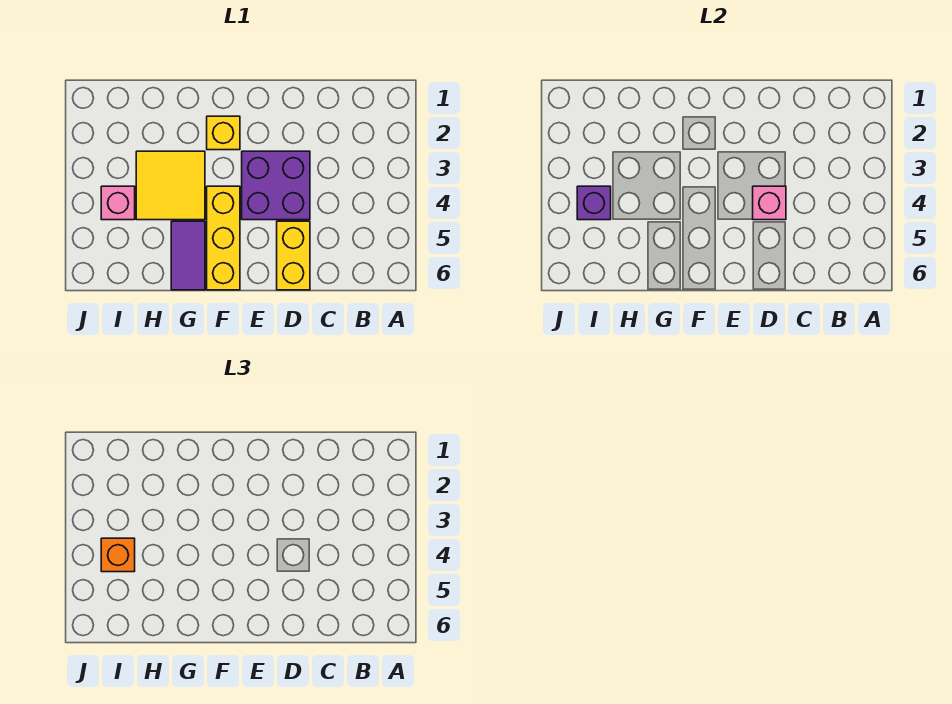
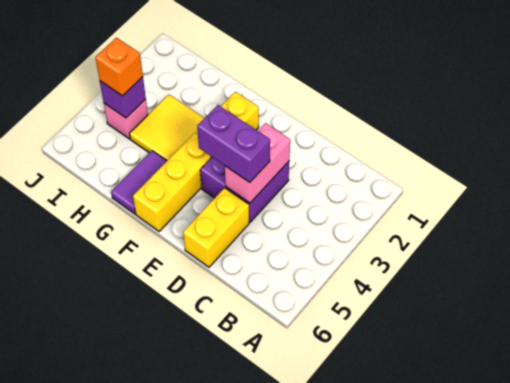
pink 1x1 brick [753,186,786,220] -> pink 1x2 brick [225,123,290,203]
none -> purple 1x2 brick [197,105,270,183]

